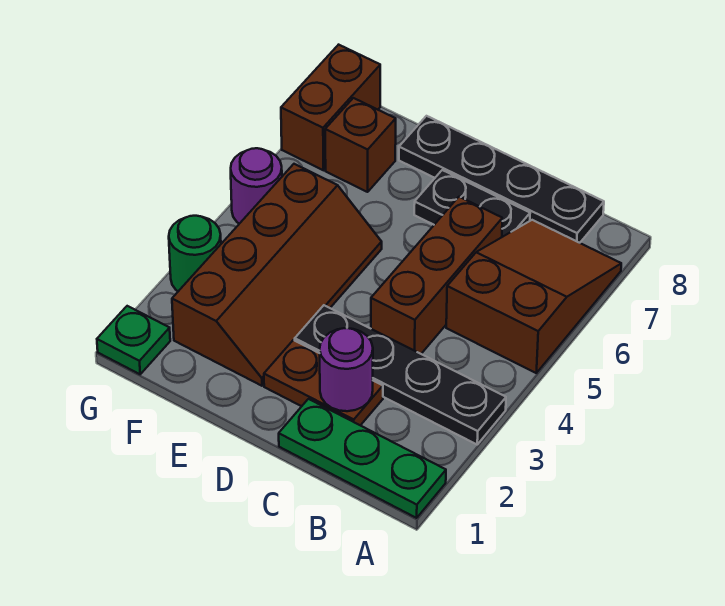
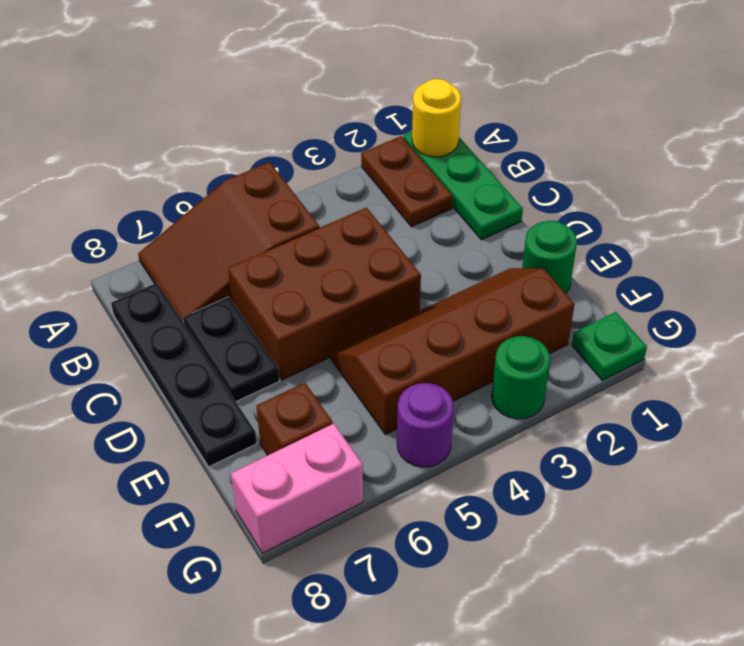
none -> yellow 1x1 round brick [412,79,461,157]
black 1x4 plate [295,305,506,444] -> none
brown 1x2 plate [264,340,383,425] -> brown 1x2 plate moved to [361,136,453,227]
purple 1x1 round brick [320,328,373,411] -> none
brown 1x3 brick [371,197,502,354] -> brown 2x3 brick [228,207,421,380]
none -> green 1x1 round brick [522,221,577,294]
brown 1x2 brick [281,45,380,170] -> pink 1x2 brick [231,424,363,553]

